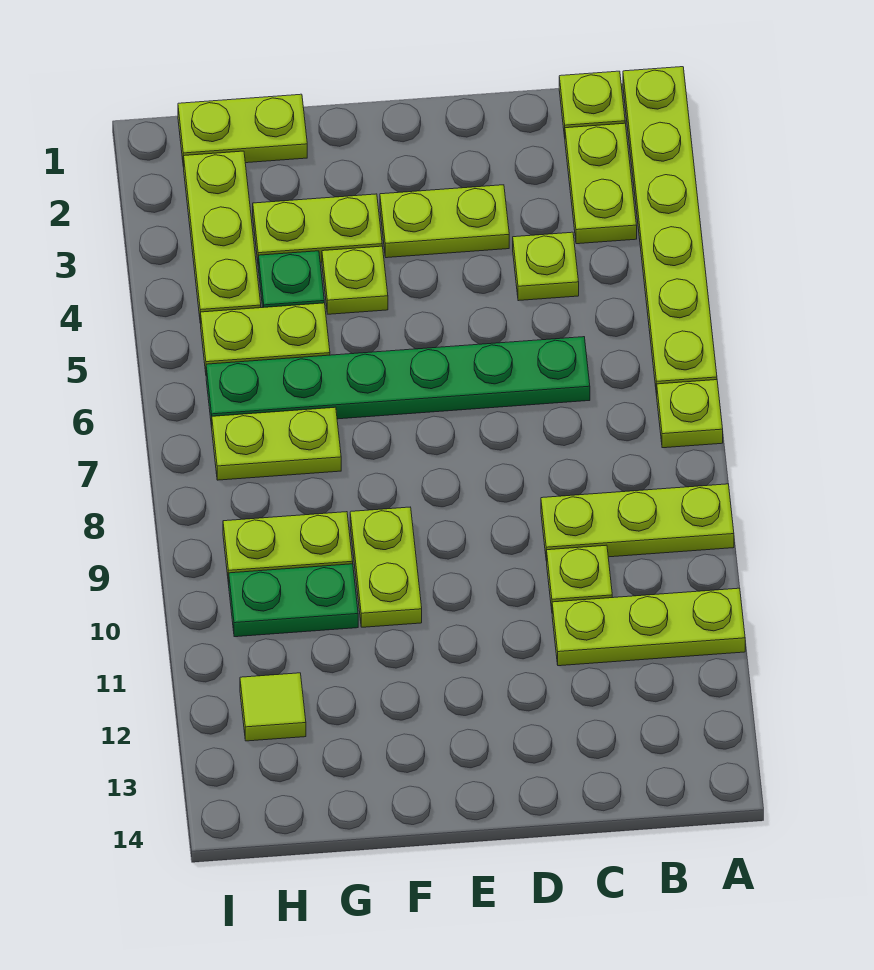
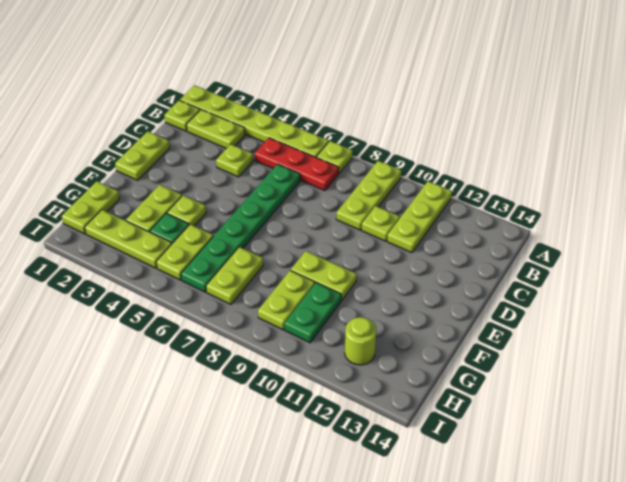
none -> red 1x3 plate [255,138,339,191]
lime 1x2 plate [380,185,509,258] -> lime 1x2 plate moved to [115,131,170,180]
lime 1x1 tile [240,673,306,741] -> lime 1x1 round brick [345,317,376,365]

